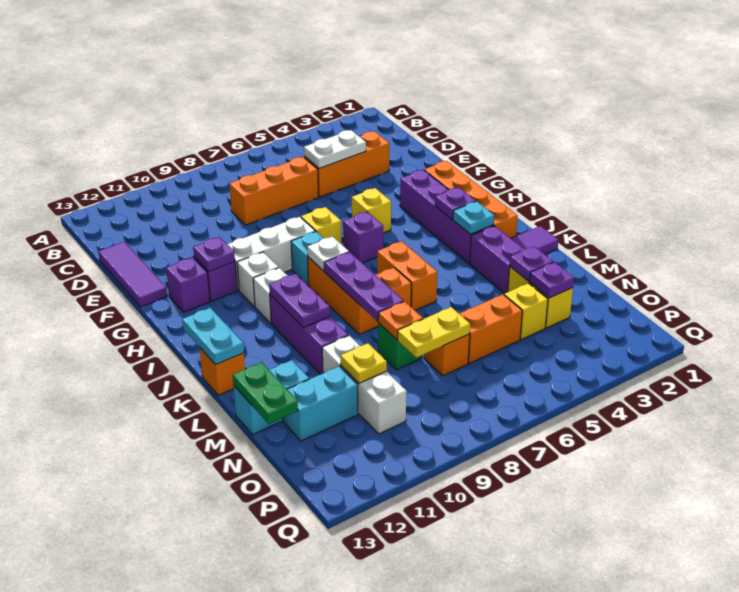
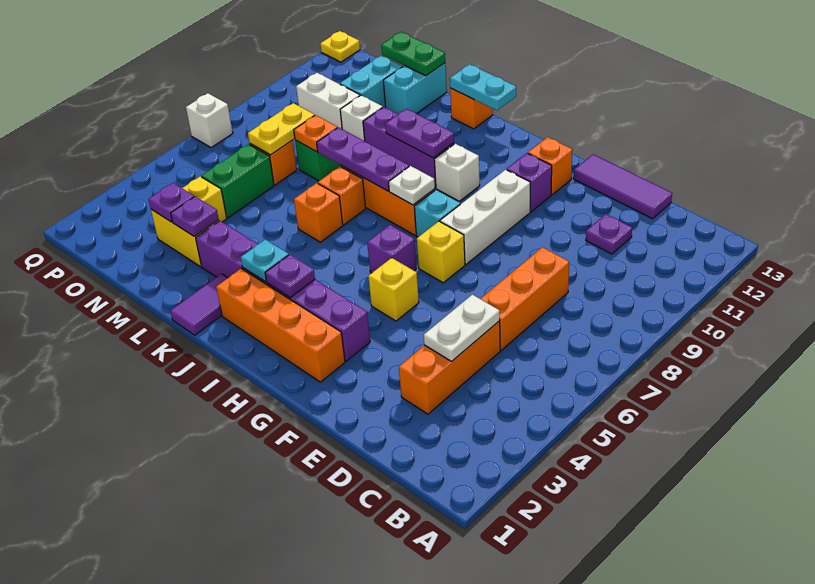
purple 1x1 plate [193,237,235,271] -> purple 1x1 plate moved to [586,214,632,254]
purple 1x1 brick [166,257,210,312] -> orange 1x1 brick [528,137,572,195]
white 1x1 brick [237,252,279,307] -> white 1x1 brick moved to [186,93,233,148]
orange 1x2 brick [377,241,437,310] -> orange 1x1 brick [294,183,343,242]
orange 1x2 brick [459,294,522,363] -> green 1x2 brick [201,144,274,218]
yellow 1x1 plate [341,343,387,383] -> yellow 1x1 plate moved to [320,31,360,62]

